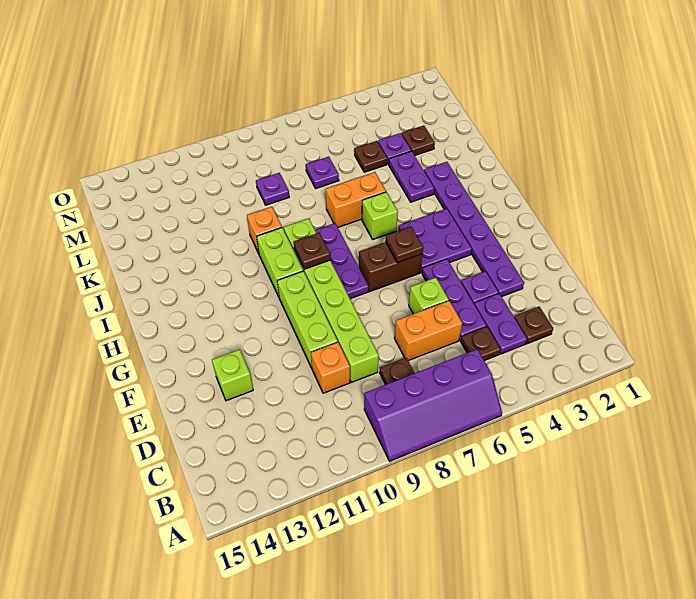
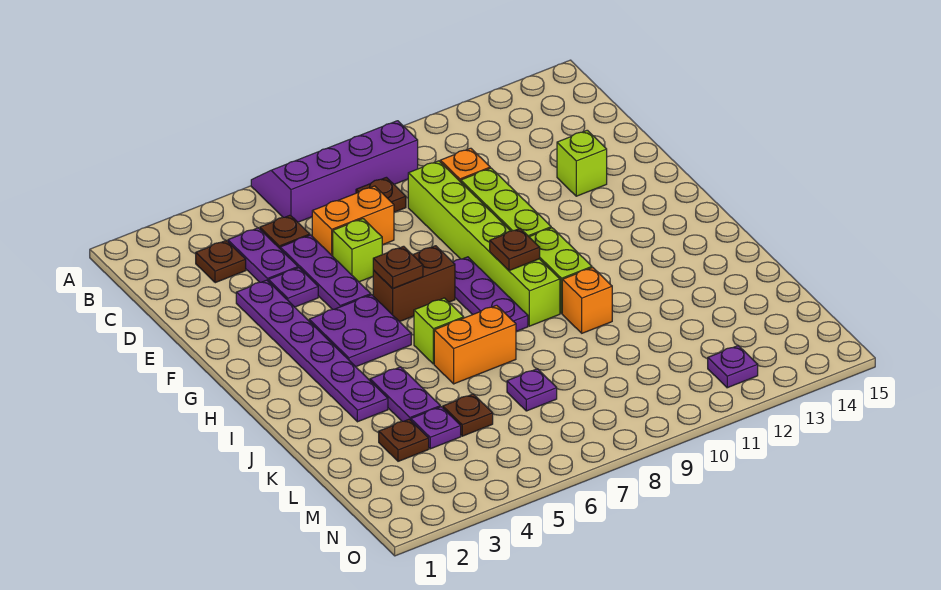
purple 1x1 plate [256,173,289,205] -> purple 1x1 plate moved to [708,346,758,388]

